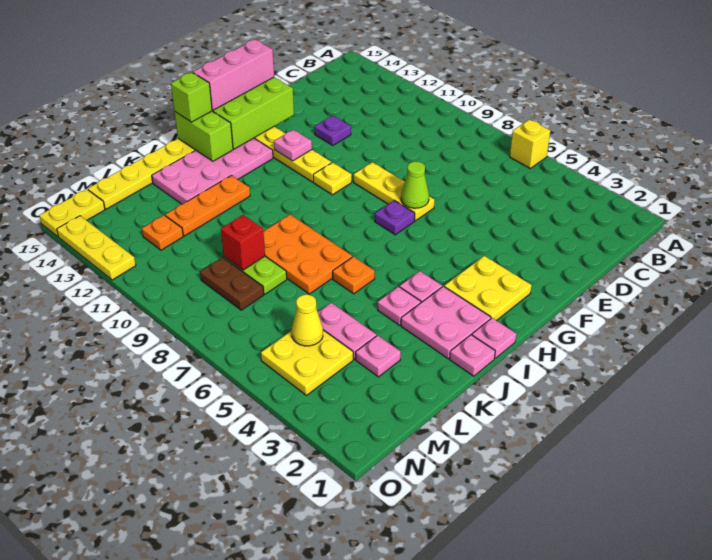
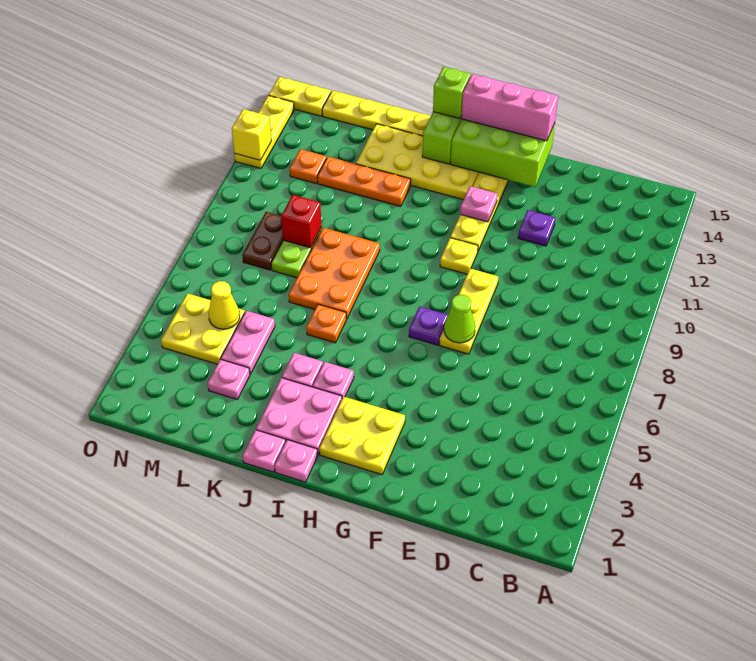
yellow 1x1 brick [510,119,550,168] -> yellow 1x1 brick moved to [232,109,271,160]
pink 2x4 plate [152,138,273,204] -> yellow 2x4 plate [356,124,479,200]

